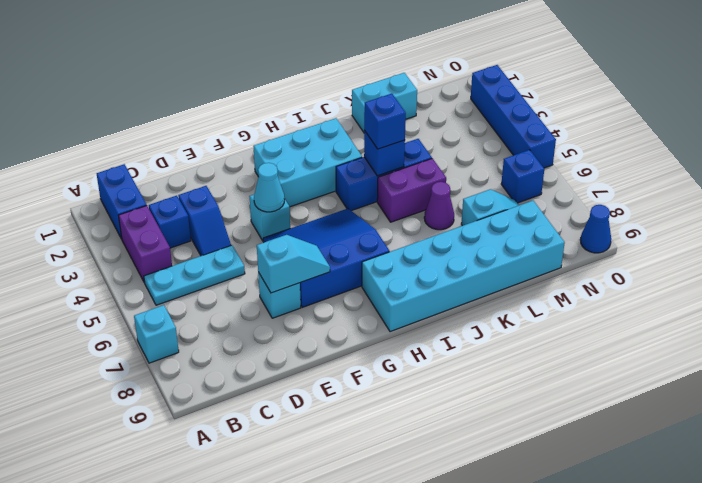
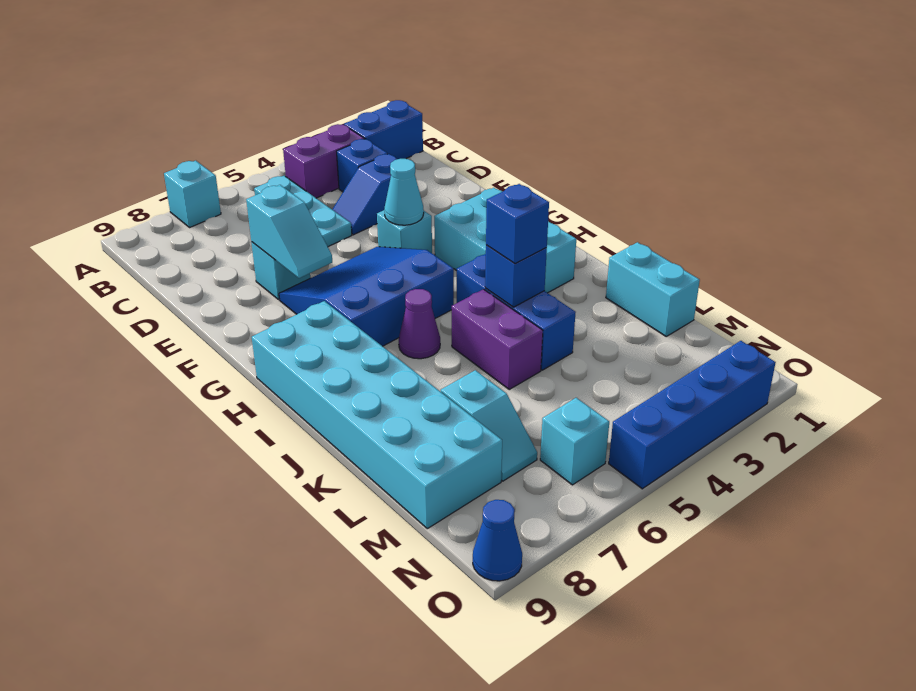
blue 3x3 slope [263,209,390,307] -> blue 3x3 slope turned to [279,247,454,346]
purple 1x1 cone [424,182,454,230] -> purple 1x1 cone moved to [399,289,440,359]
blue 1x1 brick [501,150,544,203] -> cyan 1x1 brick [540,398,609,485]

